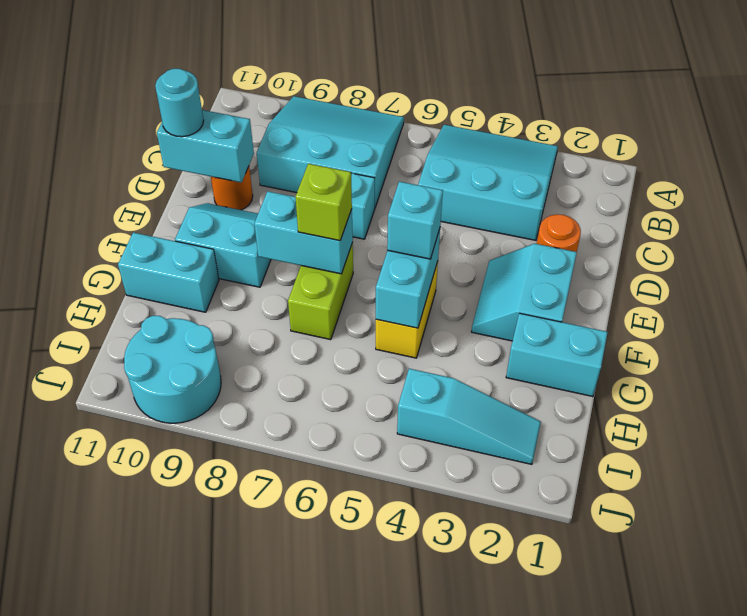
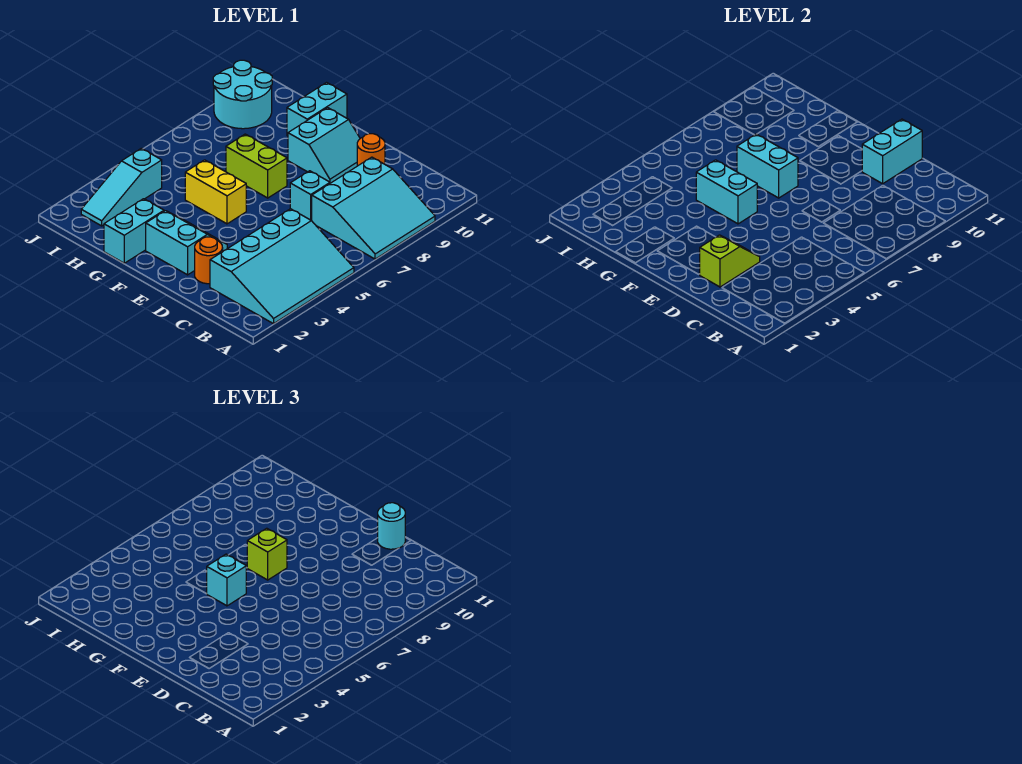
cyan 3x3 slope [418,125,558,240] -> cyan 3x4 slope [210,209,354,324]
none -> lime 1x2 slope [700,235,760,287]
cyan 1x2 brick [254,191,353,274] -> cyan 1x2 brick turned to [737,134,798,198]

